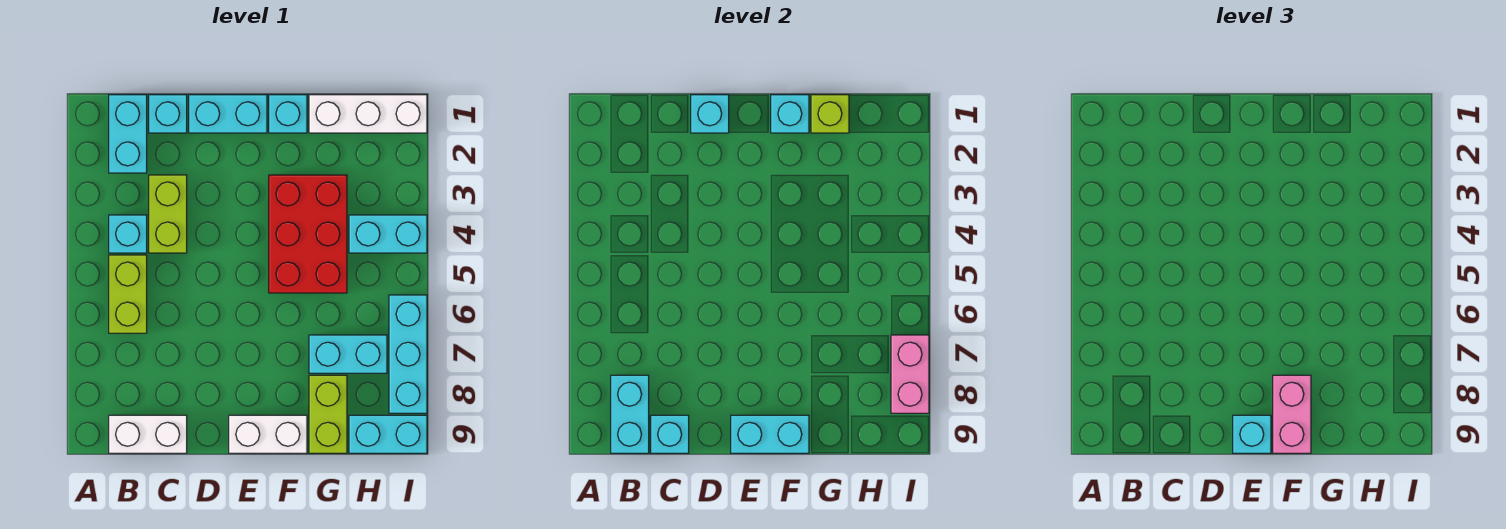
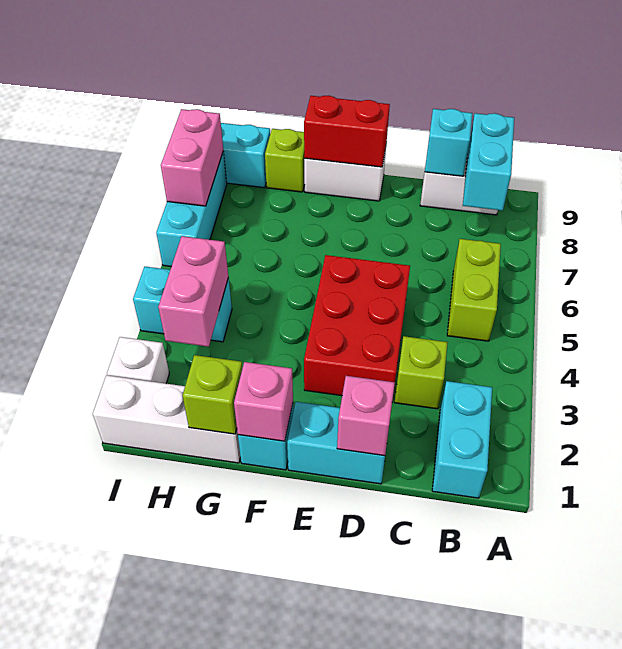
cyan 1x1 brick [109,215,147,253] -> none
cyan 1x1 brick [149,95,187,133] -> none
lime 1x2 brick [149,175,187,253] -> lime 1x1 brick [394,336,448,409]
cyan 1x1 brick [691,95,729,133] -> pink 1x1 brick [337,376,395,456]
cyan 1x2 brick [731,415,809,453] -> red 1x2 brick [304,96,390,167]
cyan 1x1 brick [1233,415,1271,453] -> none
cyan 1x1 brick [771,95,809,133] -> pink 1x1 brick [234,362,293,441]
red 2x3 brick [269,175,347,293] -> red 2x3 brick moved to [304,255,410,396]
pink 1x2 brick [1273,375,1311,453] -> pink 1x2 brick moved to [158,236,228,347]
cyan 1x2 brick [309,335,387,373] -> none
lime 1x2 brick [309,375,347,453] -> lime 1x1 brick [265,129,305,192]
none -> white 1x1 brick [107,337,169,384]

